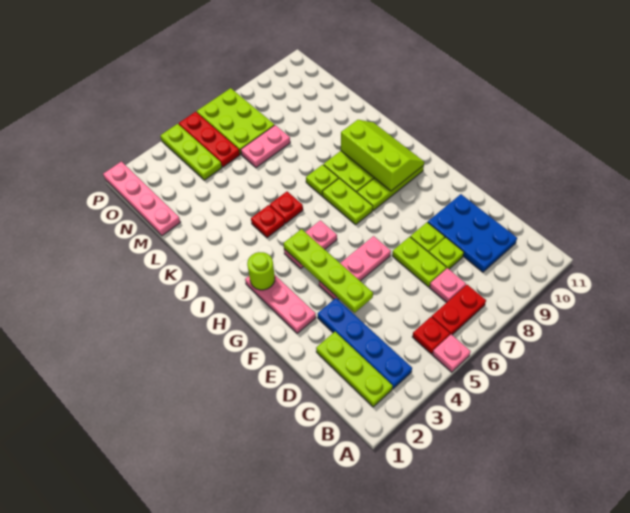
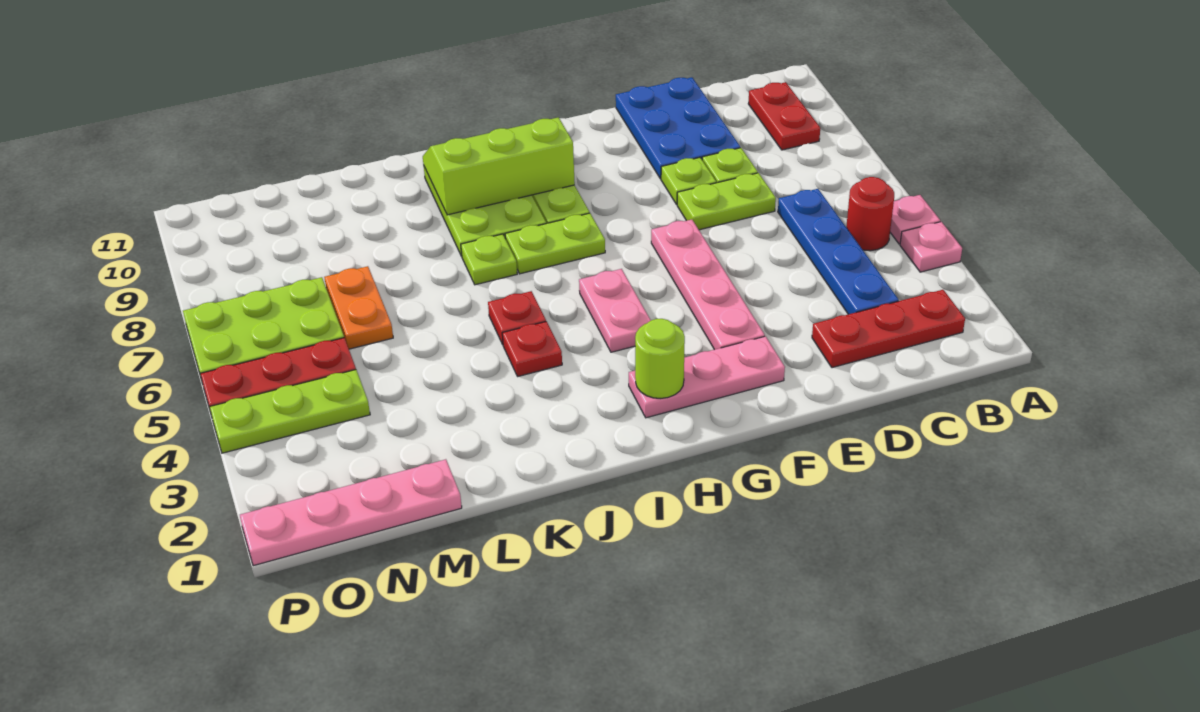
lime 1x3 plate [316,332,393,407] -> red 1x3 plate [812,290,965,368]
blue 1x4 plate [318,298,412,389] -> blue 1x4 plate turned to [778,189,899,314]
red 1x1 plate [412,317,450,354] -> red 1x1 round brick [846,177,894,251]
red 1x2 plate [432,285,486,335] -> red 1x2 plate moved to [748,82,820,150]
pink 1x1 plate [430,268,466,302] -> pink 1x1 plate moved to [900,222,962,272]
blue 2x3 plate [428,194,517,272] -> blue 2x3 plate turned to [616,77,740,179]
lime 1x4 plate [283,229,373,313] -> none
pink 1x3 plate [319,236,391,299] -> pink 1x4 plate [651,220,765,350]
pink 1x2 plate [241,125,290,168] -> orange 1x2 plate [324,266,393,349]

